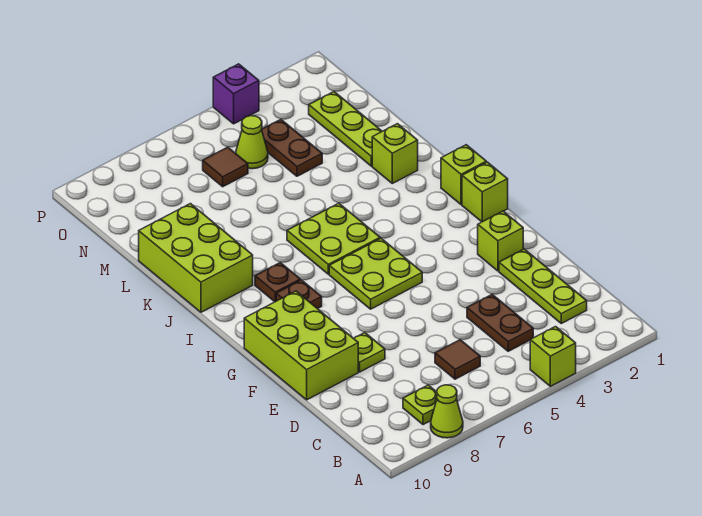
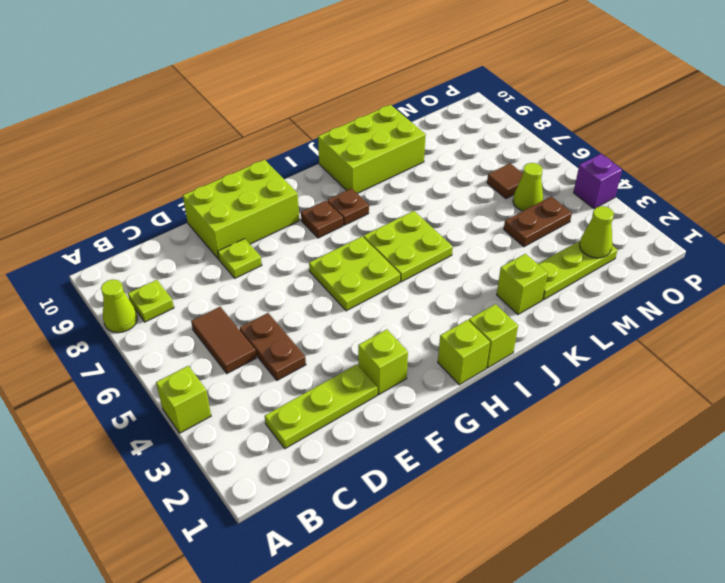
brown 1x2 plate [467,294,533,351] -> brown 1x2 plate turned to [239,313,306,380]
brown 1x1 tile [435,340,480,379] -> brown 1x2 tile [191,307,256,373]
none -> lime 1x1 cone [580,206,614,258]

